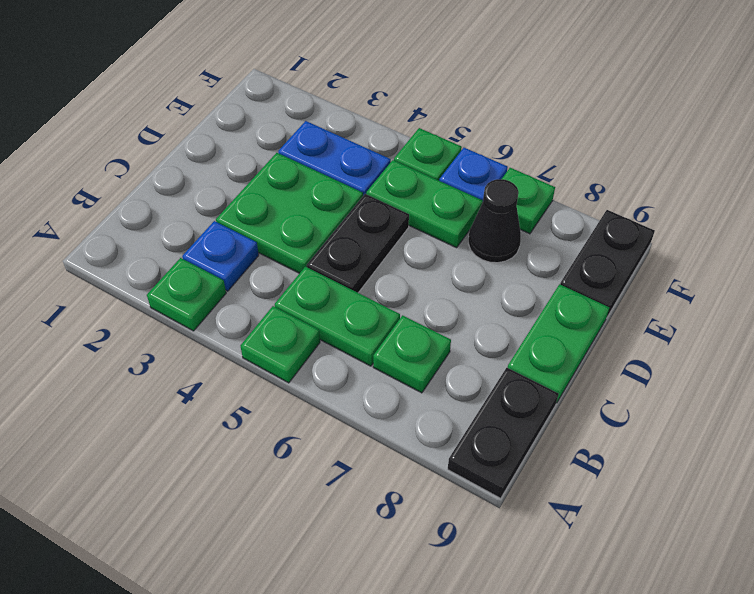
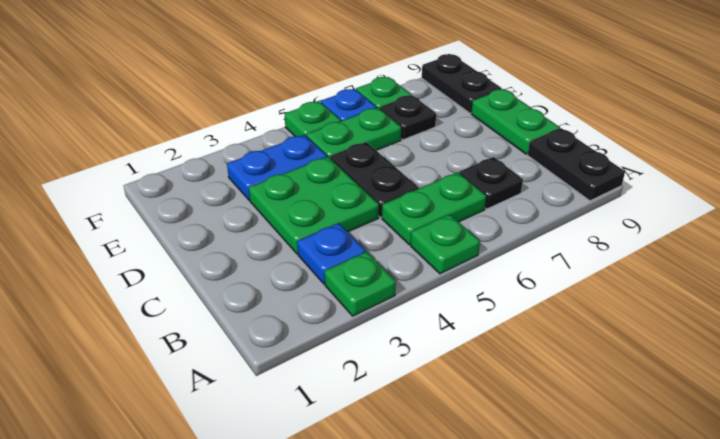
green 1x1 plate [373,315,451,393] -> black 1x1 plate [459,157,523,209]
black 1x1 cone [468,179,521,263] -> black 1x1 plate [380,95,436,140]

